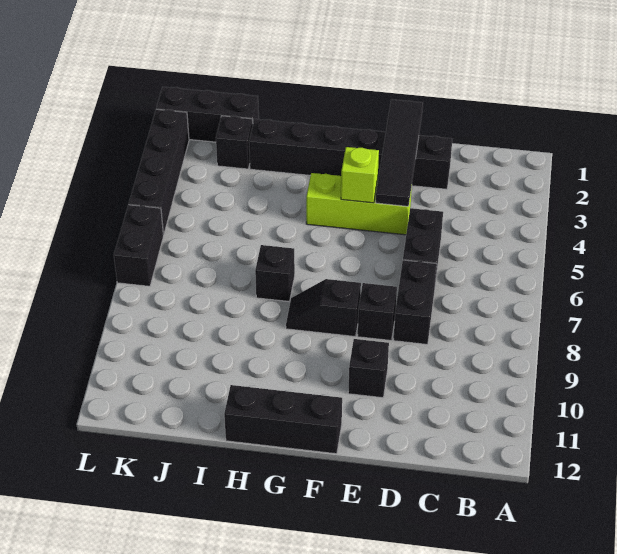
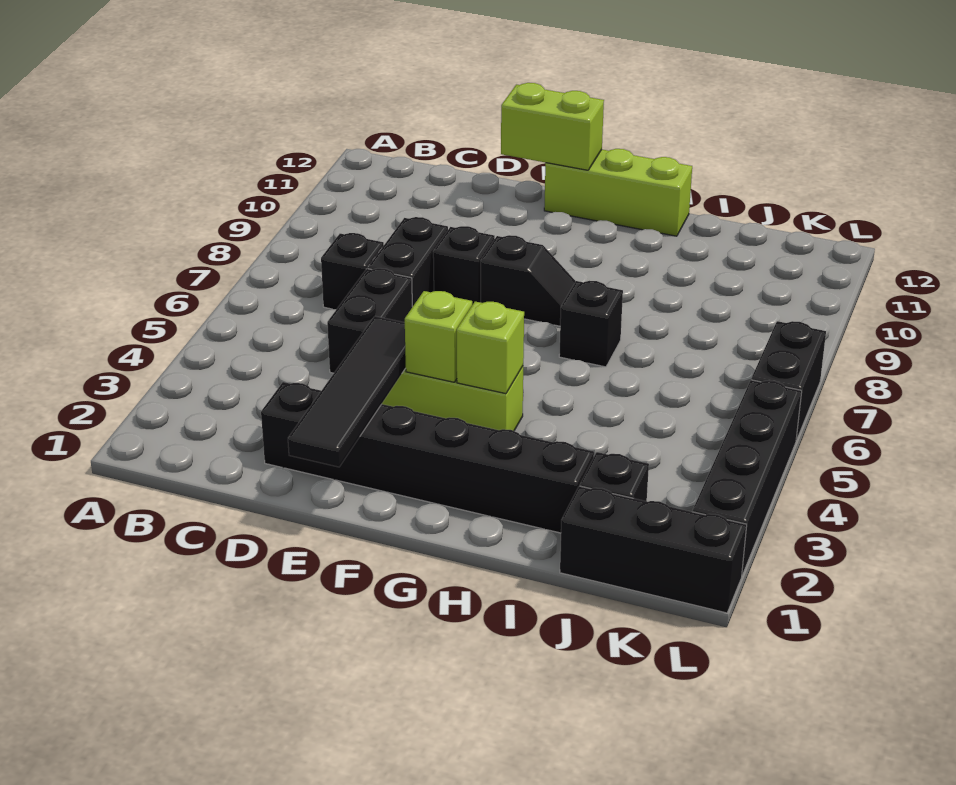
black 1x1 brick [348,339,389,398] -> black 1x1 brick moved to [321,233,384,309]
none -> lime 1x2 brick [501,83,604,170]
black 1x3 brick [224,385,342,454] -> lime 1x3 brick [544,149,692,236]
none -> lime 1x1 brick [457,302,524,394]

